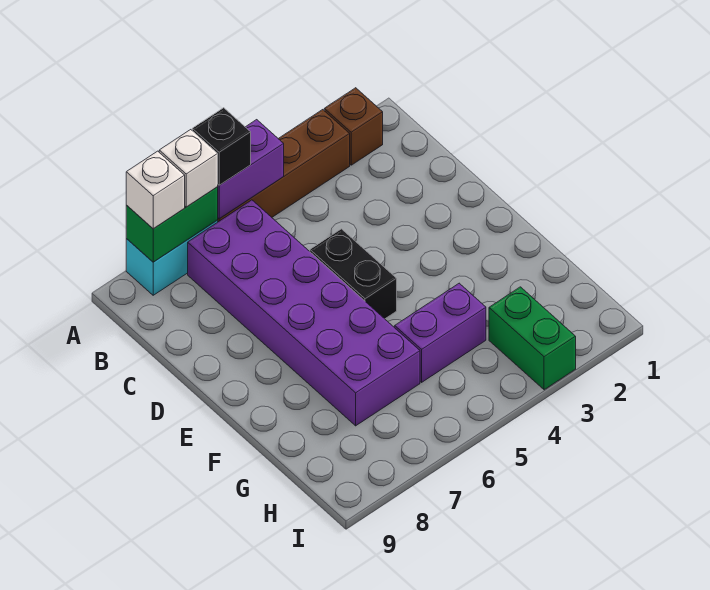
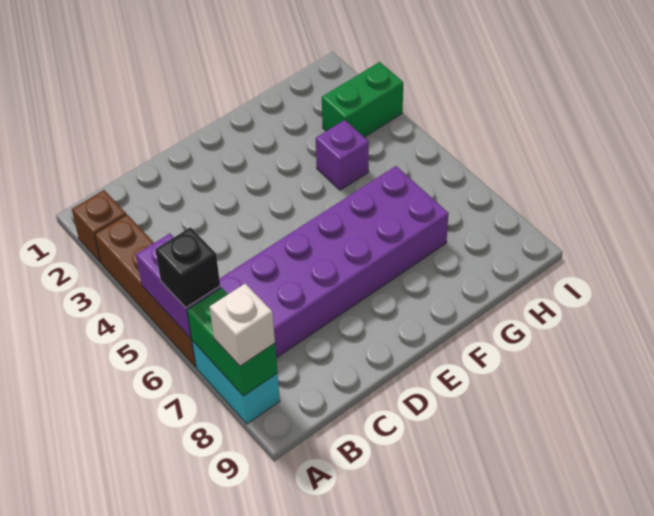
white 1x1 brick [159,130,218,207] -> none
black 1x2 brick [310,229,397,319] -> none
purple 1x2 brick [395,283,486,382] -> purple 1x1 brick [316,120,369,190]

